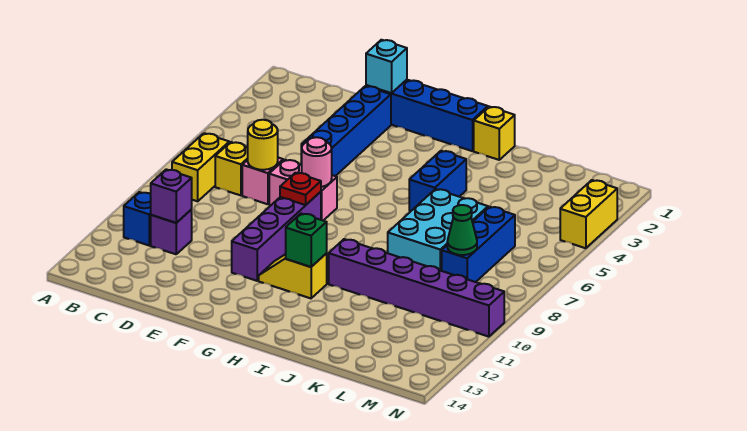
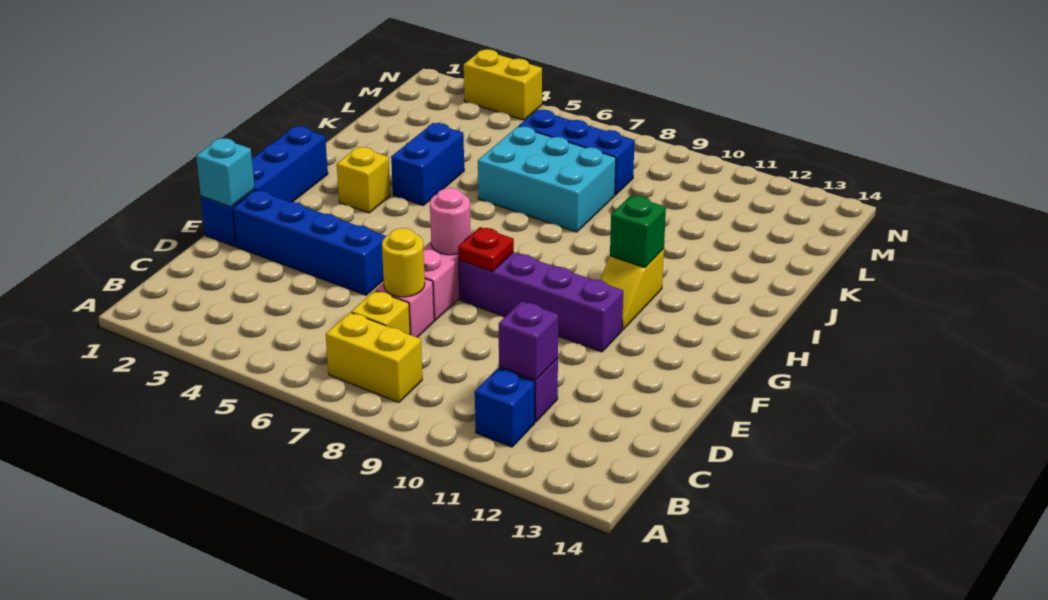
yellow 1x1 brick [474,107,515,160] -> yellow 1x1 brick moved to [337,147,390,213]
blue 1x2 brick [409,151,466,211] -> blue 1x2 brick turned to [391,123,464,205]
purple 1x6 brick [329,239,504,337] -> none
green 1x1 cone [447,205,477,255] -> none

